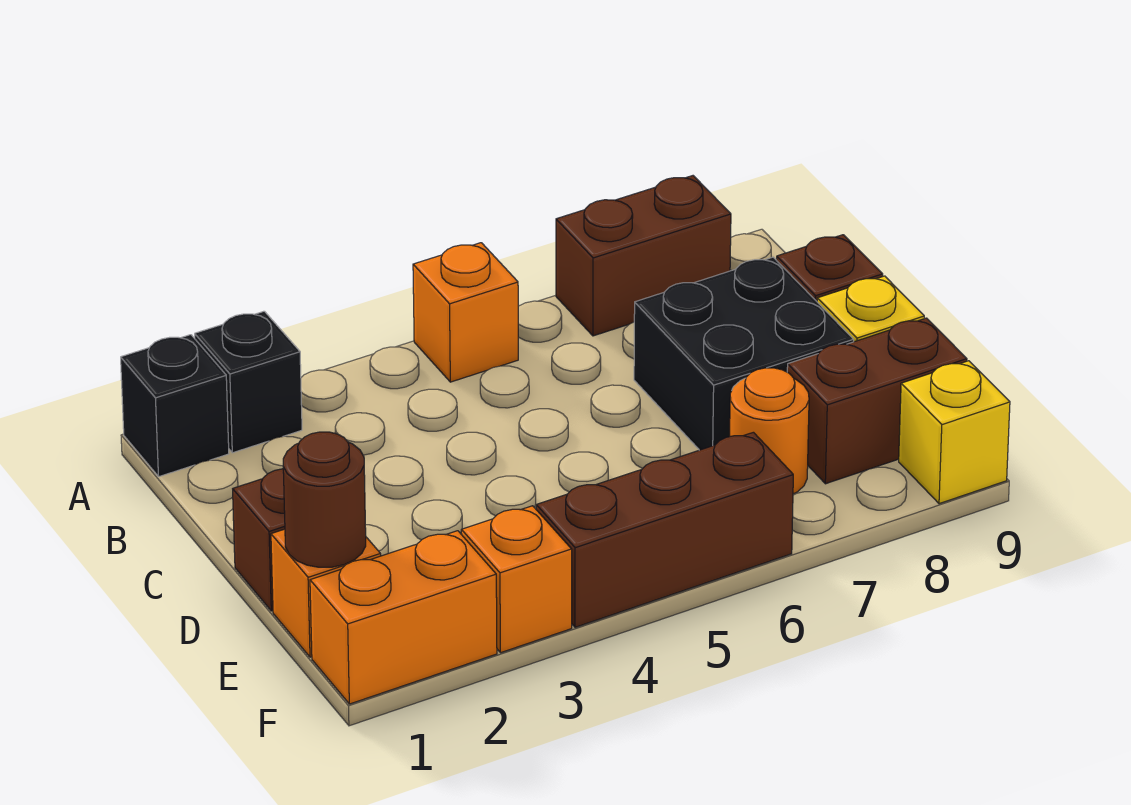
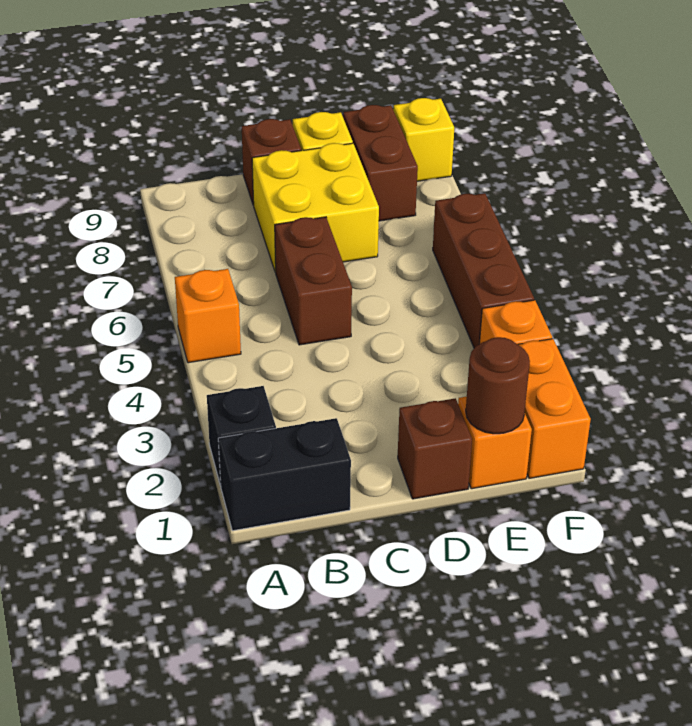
black 1x1 brick [121,335,229,477] -> black 1x2 brick [218,418,351,531]
brown 1x2 brick [556,176,731,336] -> brown 1x2 brick moved to [275,217,352,345]
black 2x2 brick [634,257,854,450] -> yellow 2x2 brick [252,143,379,272]
orange 1x1 round brick [730,368,809,494] -> none

